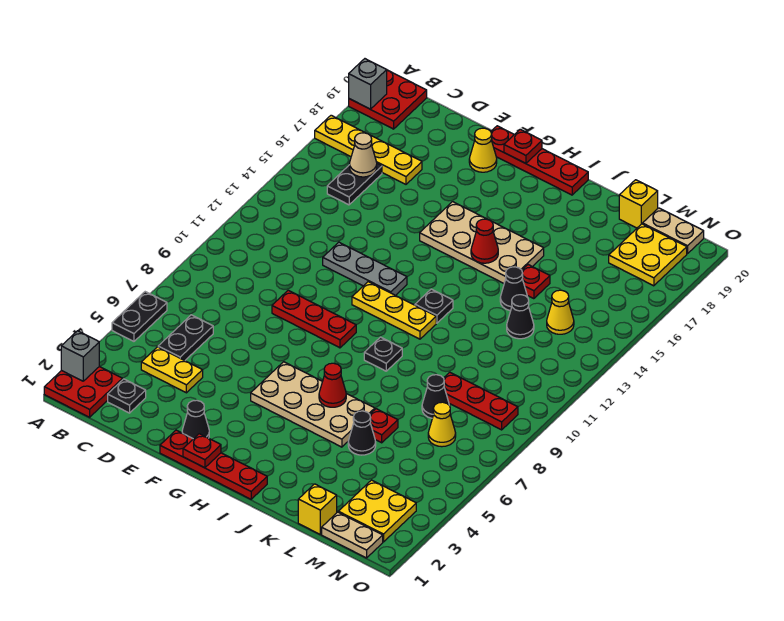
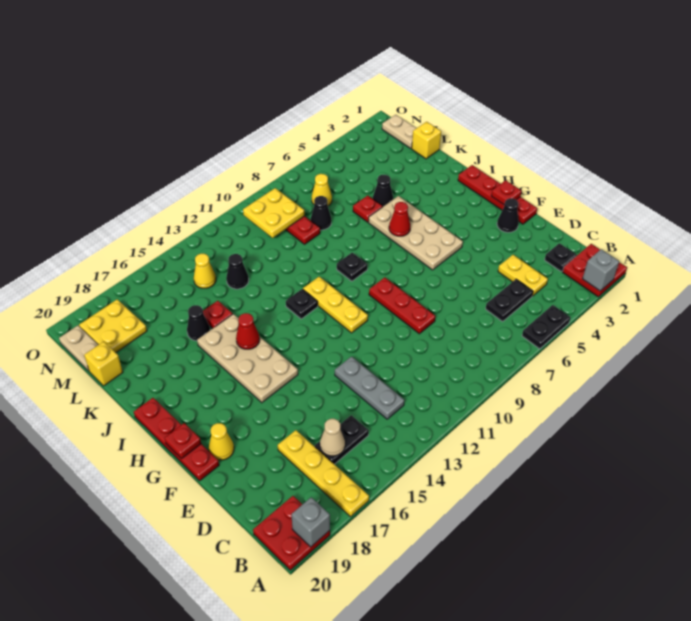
grey 1x3 plate [323,242,407,296] -> grey 1x3 plate moved to [335,357,404,419]
black 1x1 cone [500,267,528,311] -> black 1x1 cone moved to [187,305,210,341]
yellow 2x2 plate [338,480,416,542] -> yellow 2x2 plate moved to [243,188,305,238]

